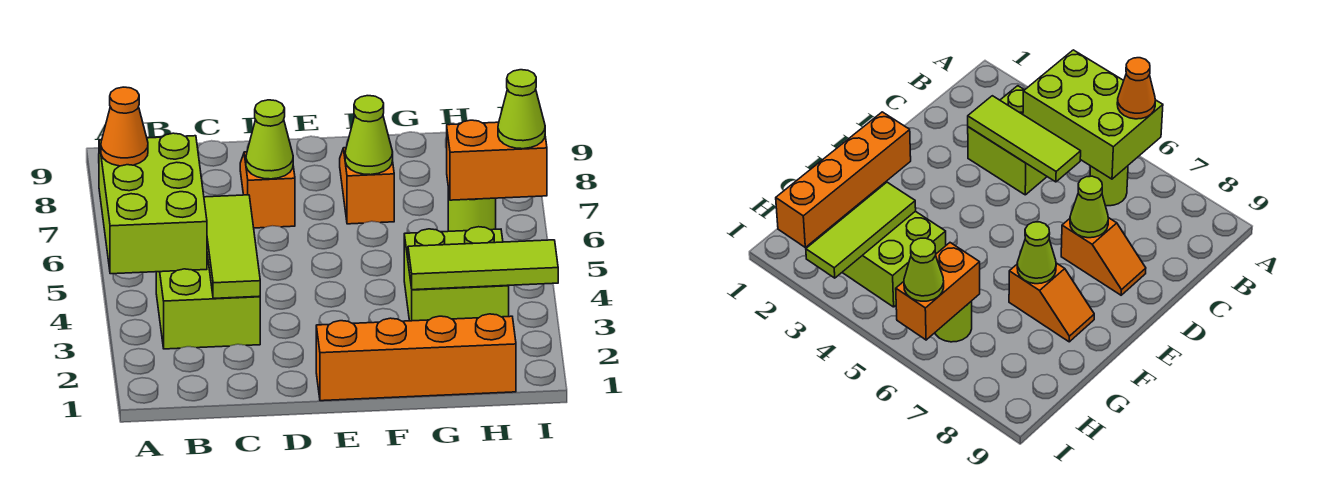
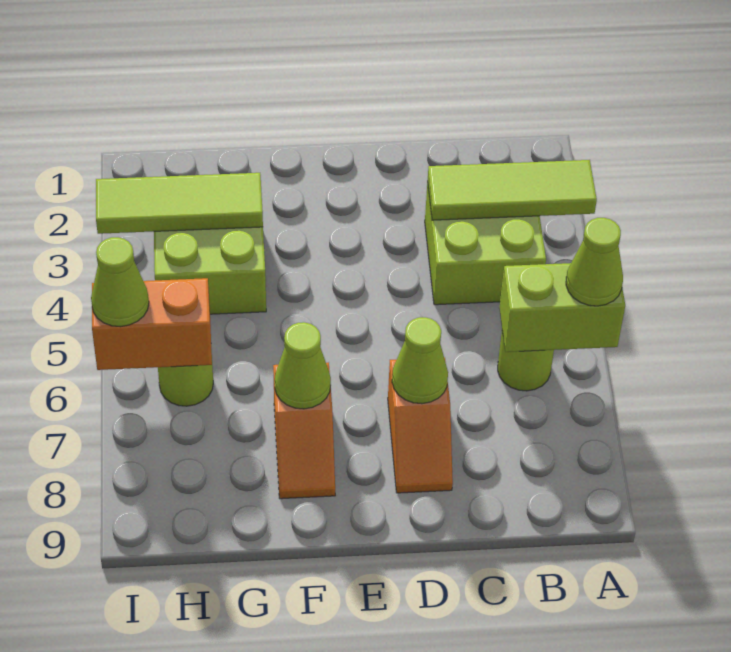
lime 2x3 brick [99,133,207,274] -> lime 1x2 brick [499,263,625,352]
orange 1x1 cone [101,87,148,166] -> lime 1x1 cone [566,218,623,306]
lime 1x3 tile [204,195,260,298] -> lime 1x3 tile turned to [428,160,597,220]
orange 1x4 brick [316,314,516,401] -> none

